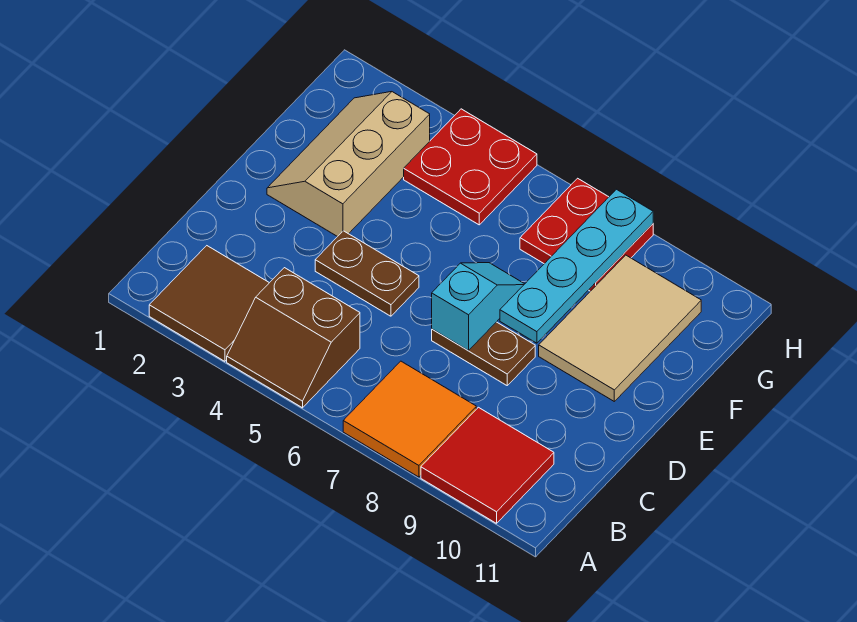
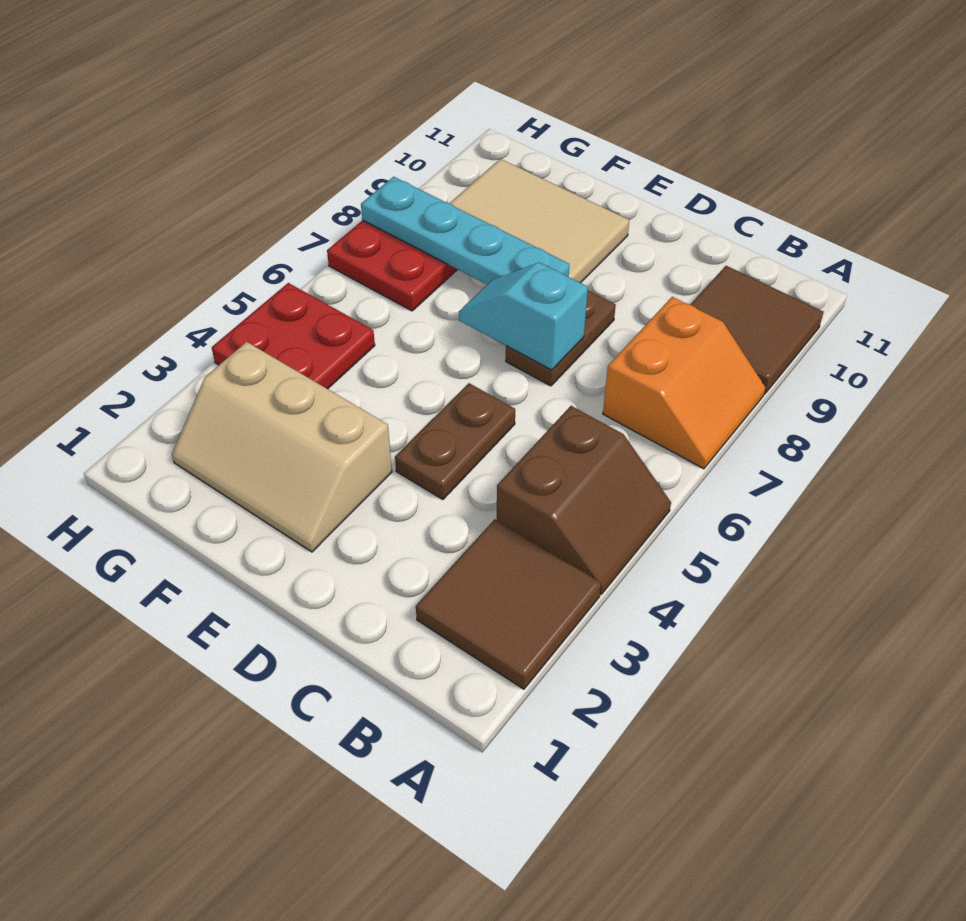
orange 2x2 tile [343,361,476,477] -> orange 2x2 slope [603,297,765,469]
red 2x2 tile [421,407,554,523] -> brown 2x2 tile [690,266,824,394]

